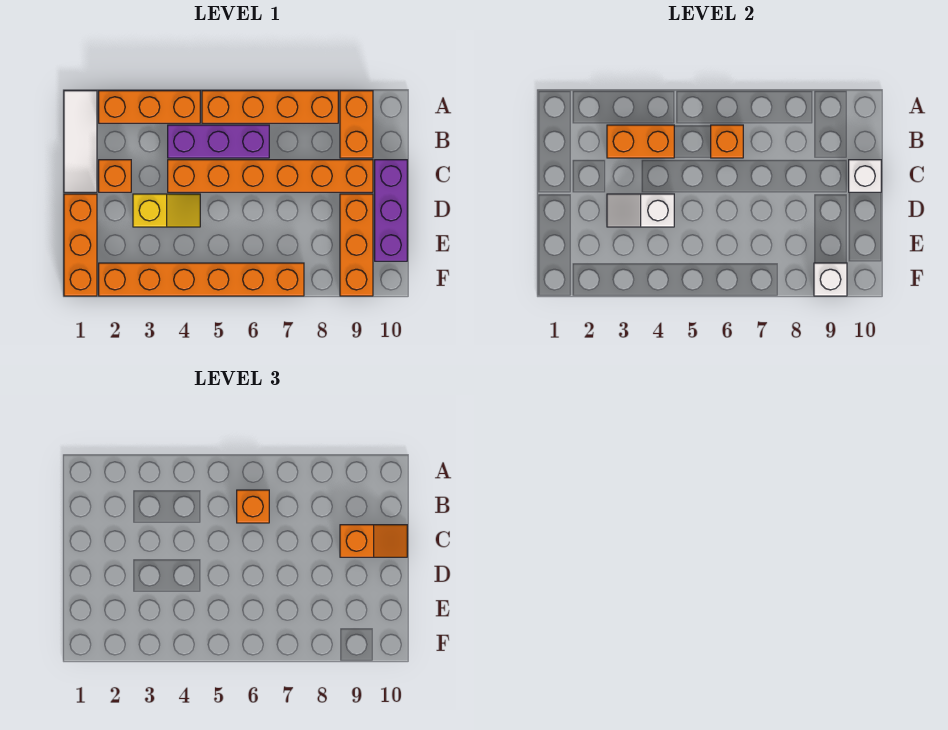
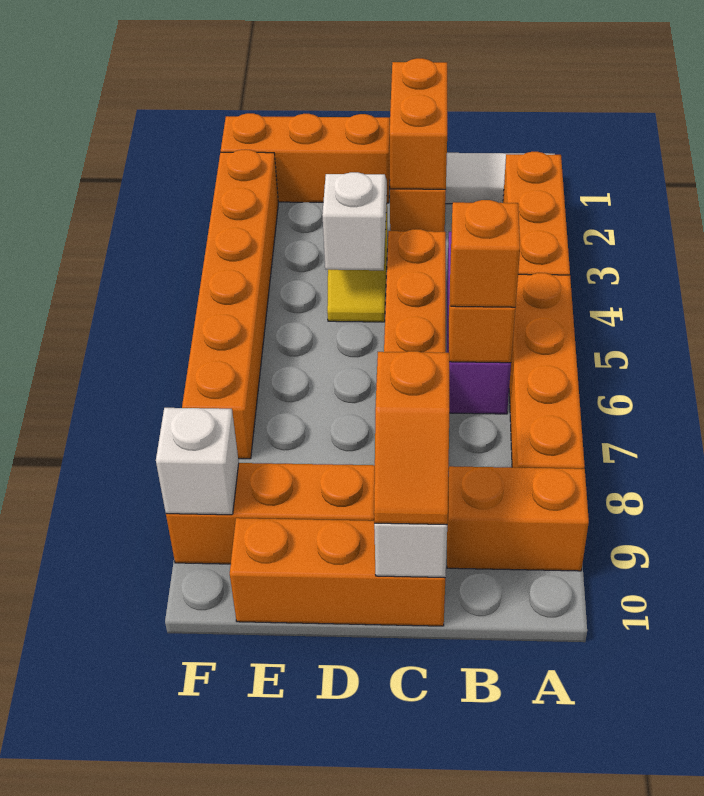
orange 1x2 brick [607,125,674,158] -> orange 1x2 brick moved to [389,58,447,189]
purple 1x3 brick [375,160,407,261] -> orange 1x3 brick [230,518,445,626]

